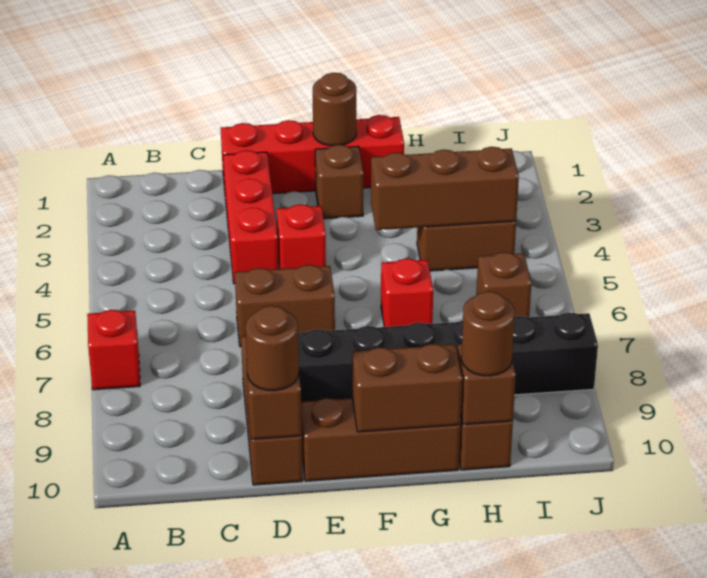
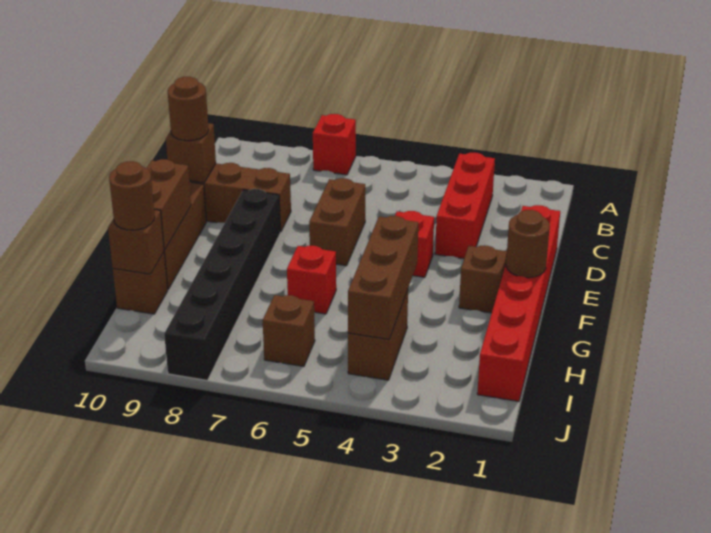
red 1x4 brick [221,115,404,194] -> red 1x6 brick [477,205,560,401]
red 1x3 brick [223,150,278,284] -> red 1x3 brick turned to [435,153,495,259]

